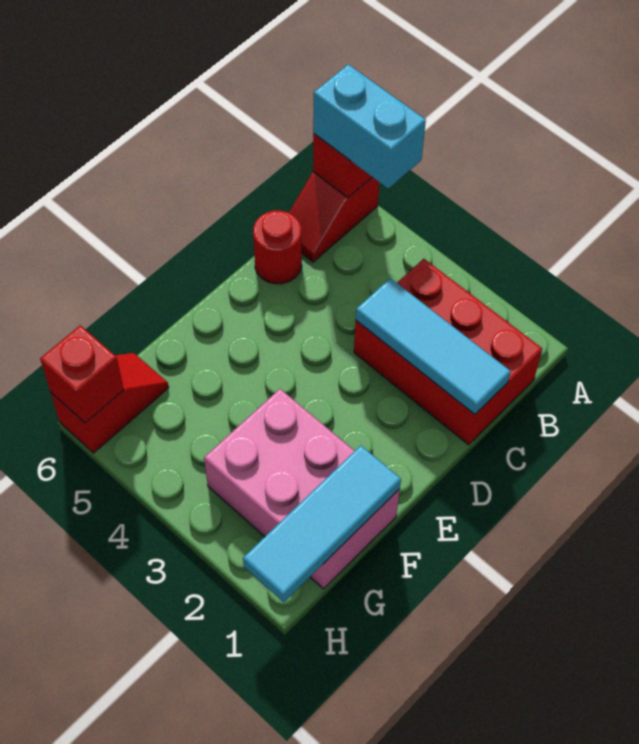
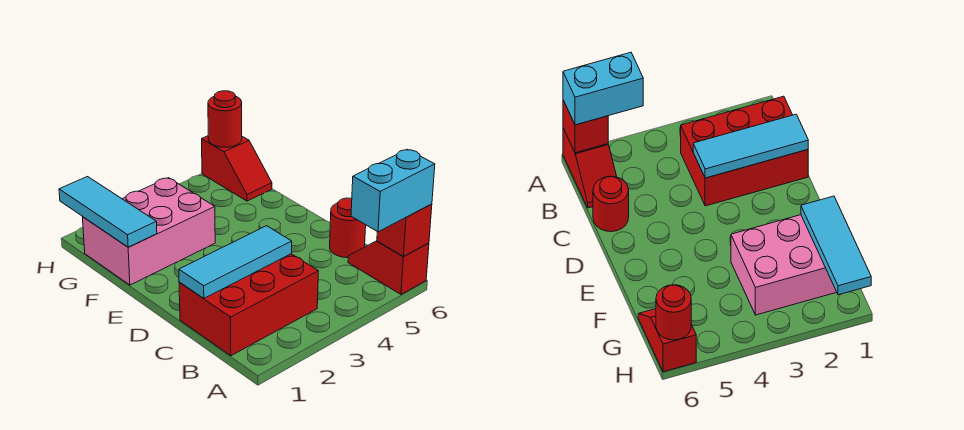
red 1x1 brick [40,325,124,423] -> red 1x1 round brick [208,91,242,147]

